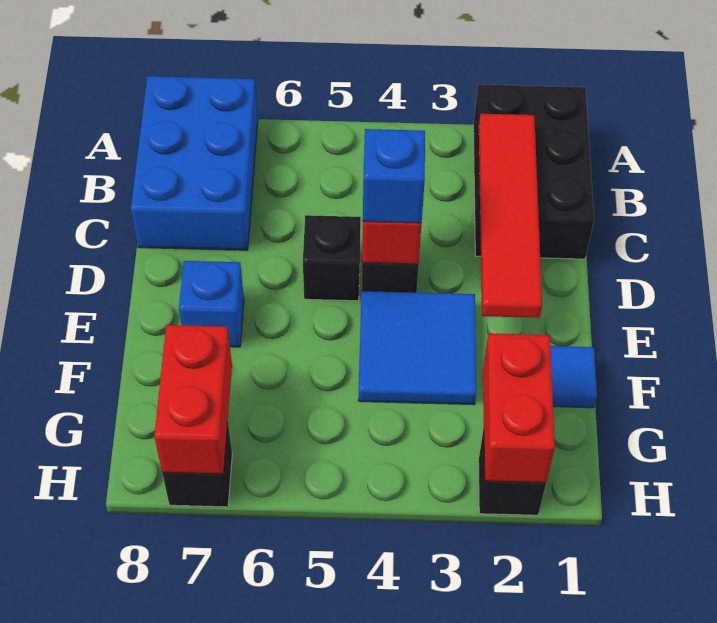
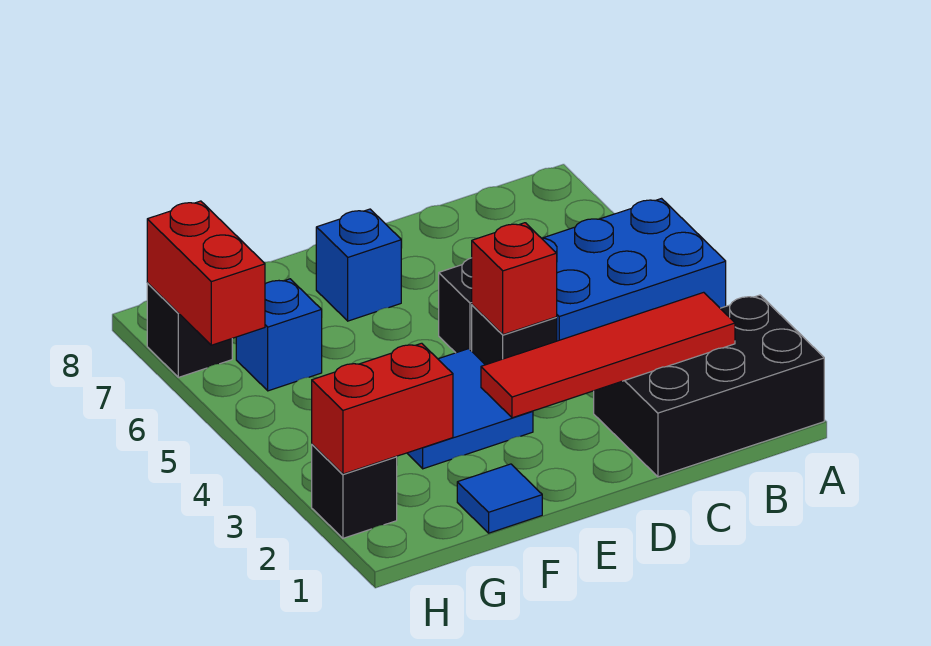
blue 2x3 brick [131,76,258,250] -> blue 2x3 brick moved to [542,199,726,341]
blue 1x1 brick [363,129,425,223] -> blue 1x1 brick moved to [236,279,322,391]
red 1x2 brick [154,325,232,474] -> red 1x2 brick turned to [147,201,265,345]

